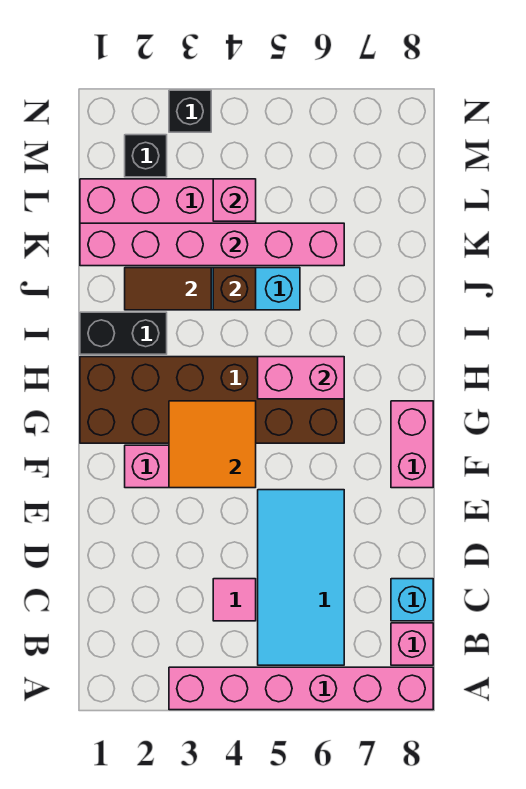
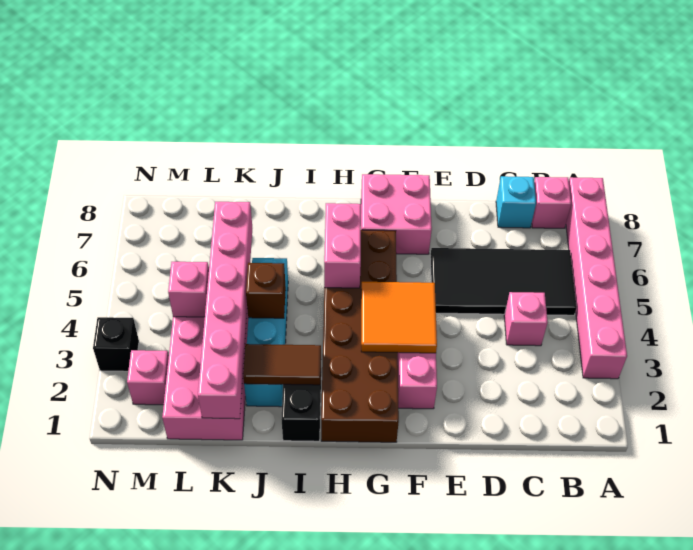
cyan 2x4 tile [258,490,344,665] -> black 2x4 tile [431,248,577,315]
pink 1x1 tile [213,579,256,621] -> pink 1x1 brick [504,292,548,346]
pink 1x2 brick [391,401,433,488] -> pink 2x2 brick [361,174,432,254]
brown 1x2 tile [125,268,211,310] -> brown 1x2 tile turned to [243,344,321,385]
black 1x1 brick [125,135,167,177] -> pink 1x1 brick [127,350,169,405]

